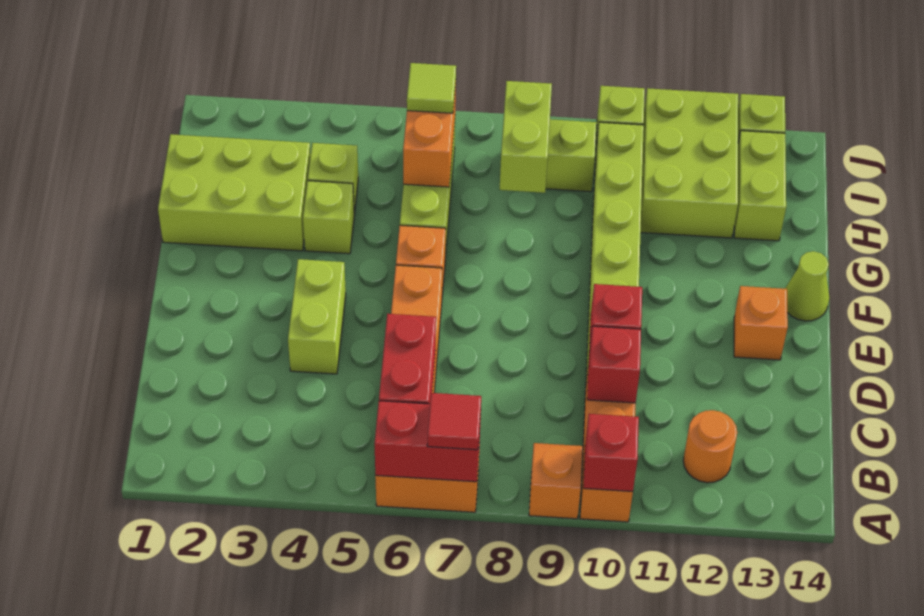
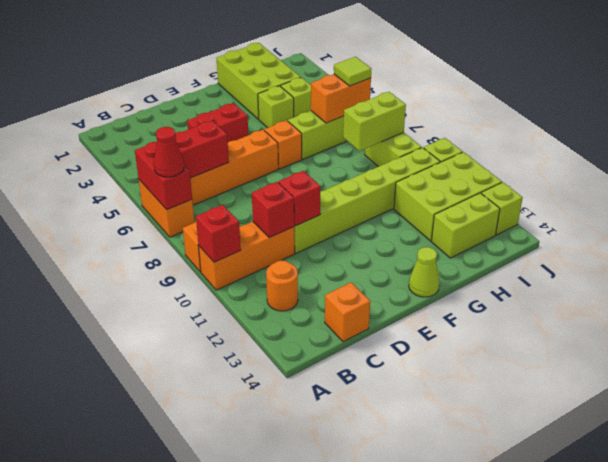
red 1x1 tile [427,393,481,450] -> red 1x1 cone [154,127,184,177]
lime 1x2 brick [288,259,346,374] -> red 1x2 brick [187,103,248,142]
orange 1x1 brick [734,286,788,360] -> orange 1x1 brick moved to [325,282,370,342]

